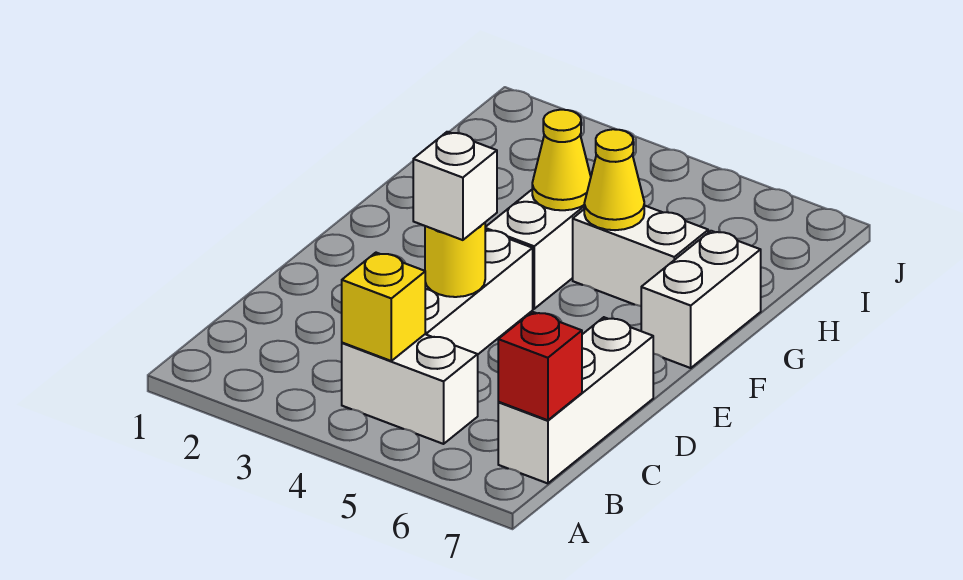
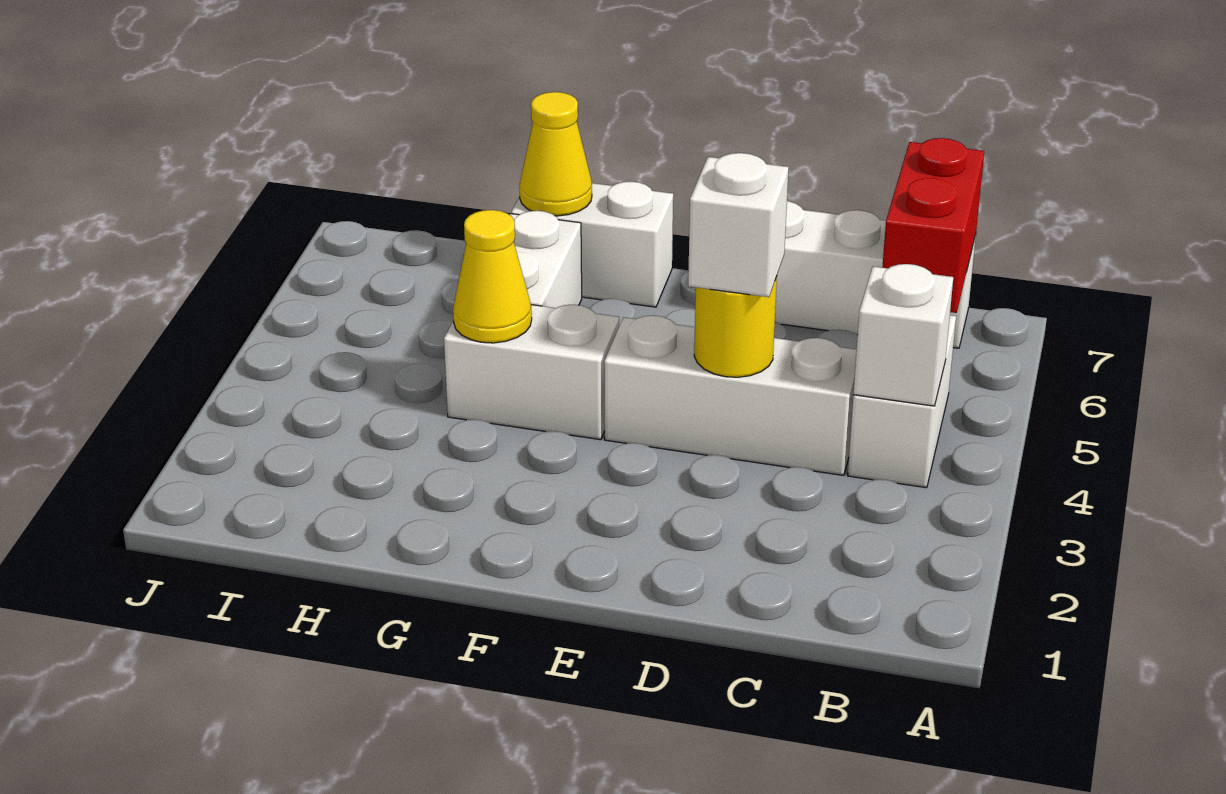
yellow 1x1 brick [342,253,425,361] -> white 1x1 brick [854,264,953,406]
red 1x1 brick [498,312,582,420] -> red 1x2 brick [882,138,984,313]
yellow 1x1 cone [584,129,644,230] -> yellow 1x1 cone moved to [519,92,592,216]

